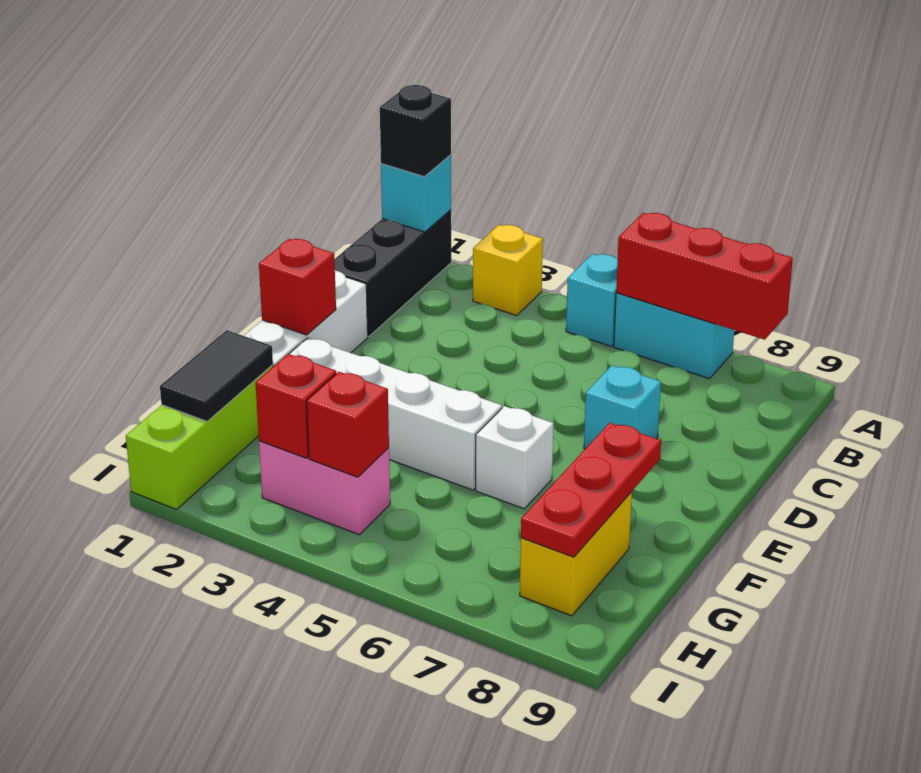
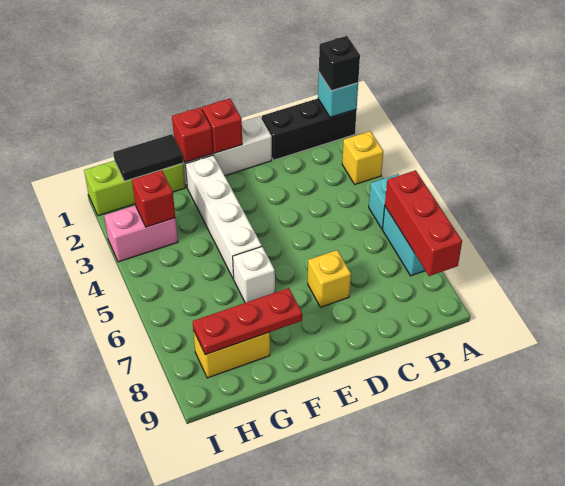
cyan 1x1 brick [584,365,661,449] -> yellow 1x1 brick [308,250,351,307]
pink 1x2 brick [259,441,390,535] -> pink 1x2 brick turned to [104,205,178,262]
red 1x1 brick [307,372,389,477] -> red 1x1 brick moved to [172,108,213,162]

